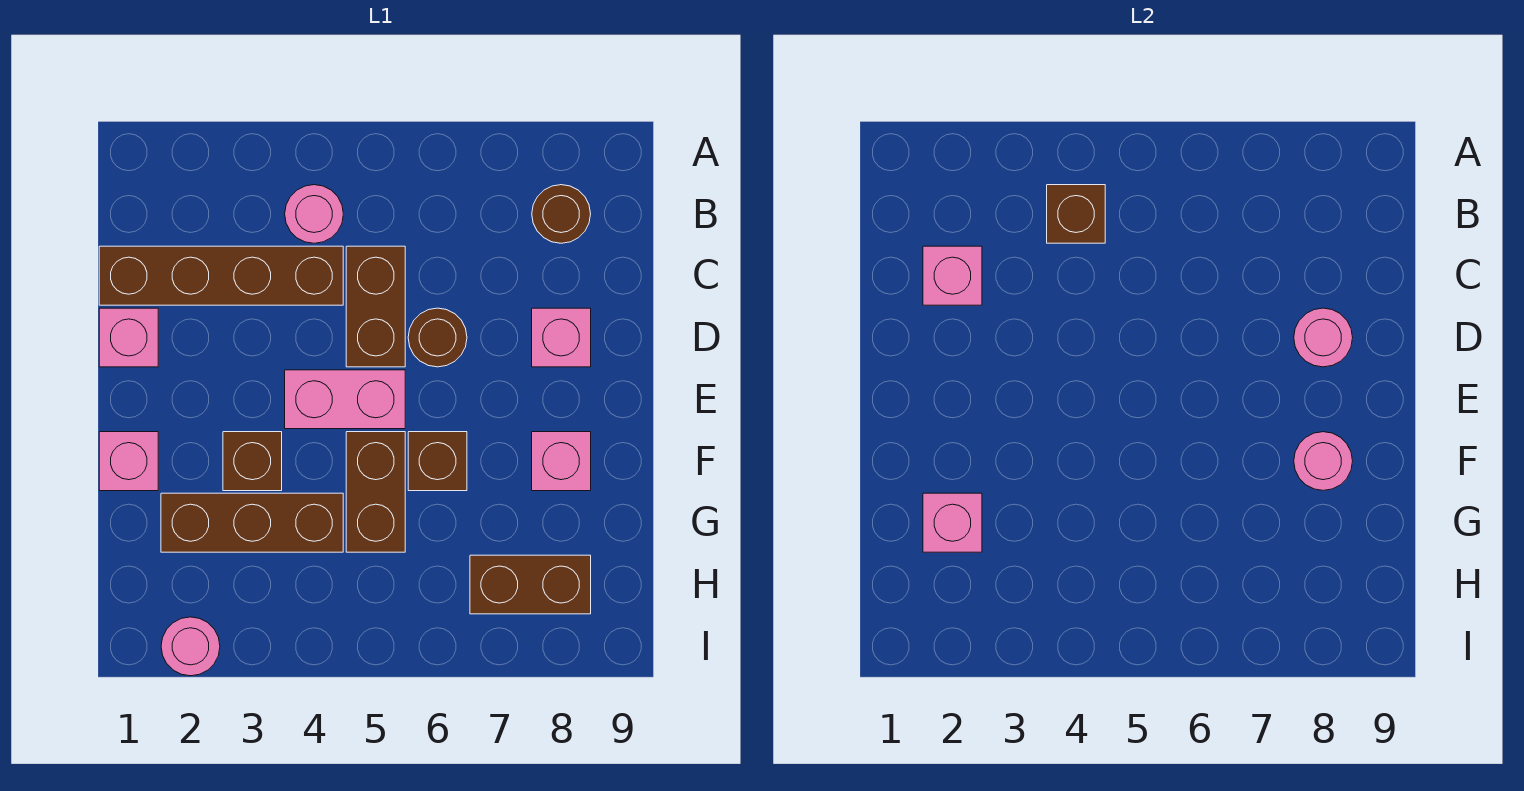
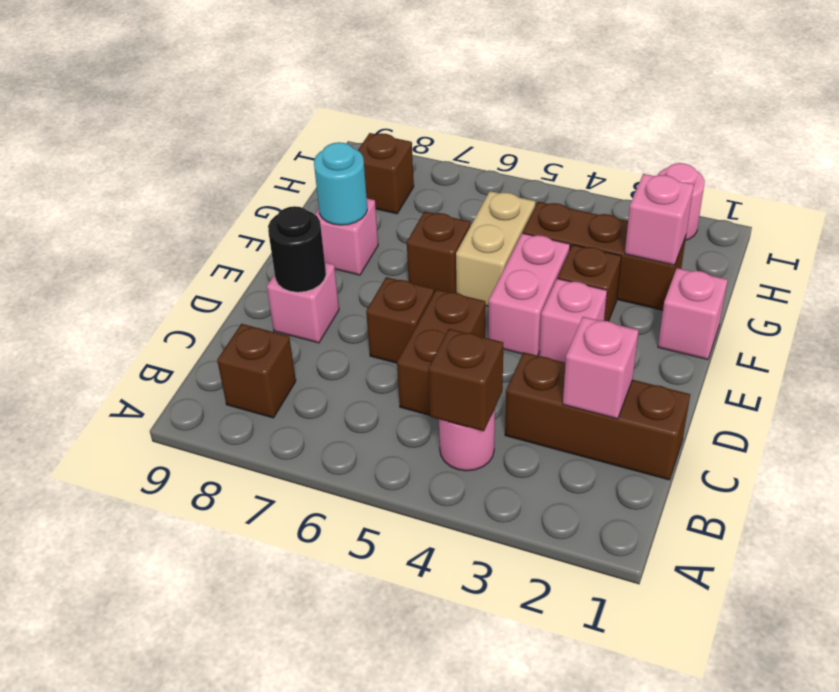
brown 1x1 round brick [532,185,591,243] -> brown 1x1 brick [217,324,296,418]
brown 1x4 brick [99,246,343,305] -> brown 1x3 brick [505,352,690,480]
pink 1x1 brick [99,308,158,367] -> pink 1x1 brick moved to [539,279,607,363]
brown 1x1 round brick [408,308,467,367] -> brown 1x1 brick [366,277,434,363]
pink 1x1 round brick [1294,308,1353,367] -> black 1x1 round brick [268,206,326,292]
pink 1x2 brick [285,370,405,429] -> pink 1x2 brick turned to [488,233,570,356]
brown 1x2 brick [346,432,405,552] -> tan 1x2 brick [456,191,535,306]
pink 1x1 round brick [1294,432,1353,490] -> cyan 1x1 round brick [314,142,367,225]
brown 1x2 brick [470,555,591,614] -> brown 1x1 brick [358,133,414,214]

